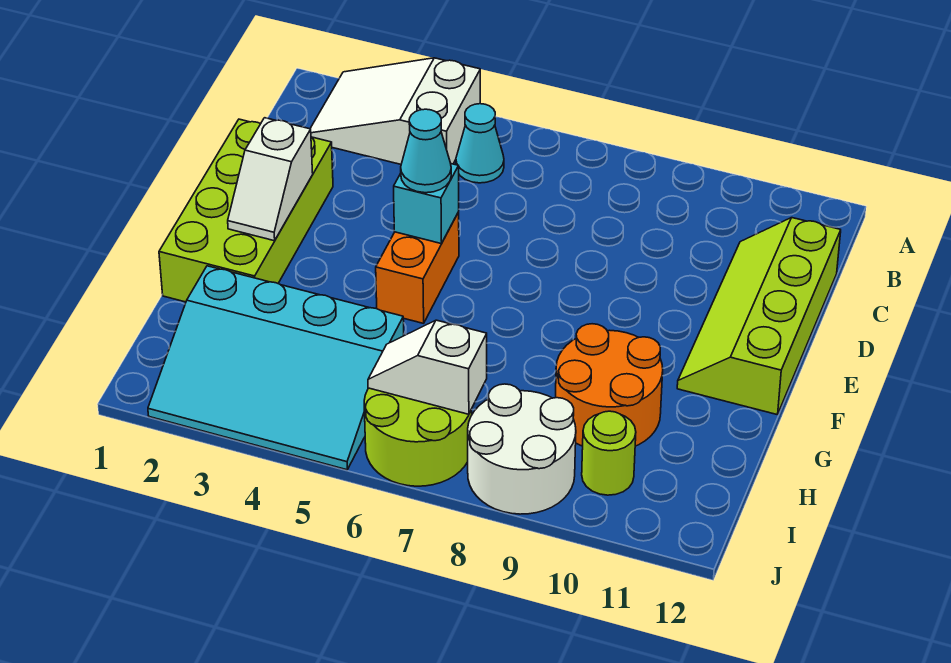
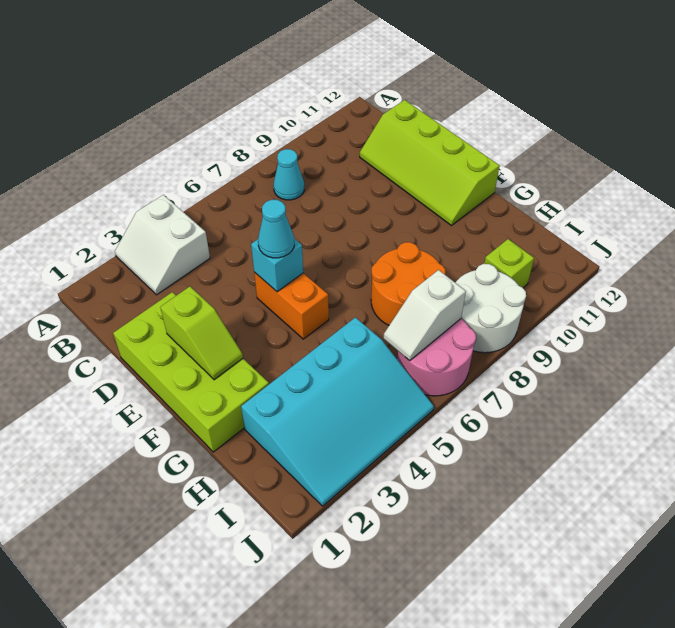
white 2x3 slope [310,58,480,164] -> white 2x2 slope [115,195,210,295]
cyan 1x1 cone [456,104,504,183] -> cyan 1x1 cone moved to [273,149,304,200]
white 1x2 slope [228,118,313,241] -> lime 1x2 slope [160,287,243,380]
orange 2x2 round brick [556,324,663,446] -> orange 2x2 round brick moved to [371,242,445,325]
lime 2x2 round brick [364,388,472,486] -> pink 2x2 round brick [397,319,476,396]
lime 1x1 round brick [582,411,636,495] -> lime 1x1 brick [484,239,534,288]

